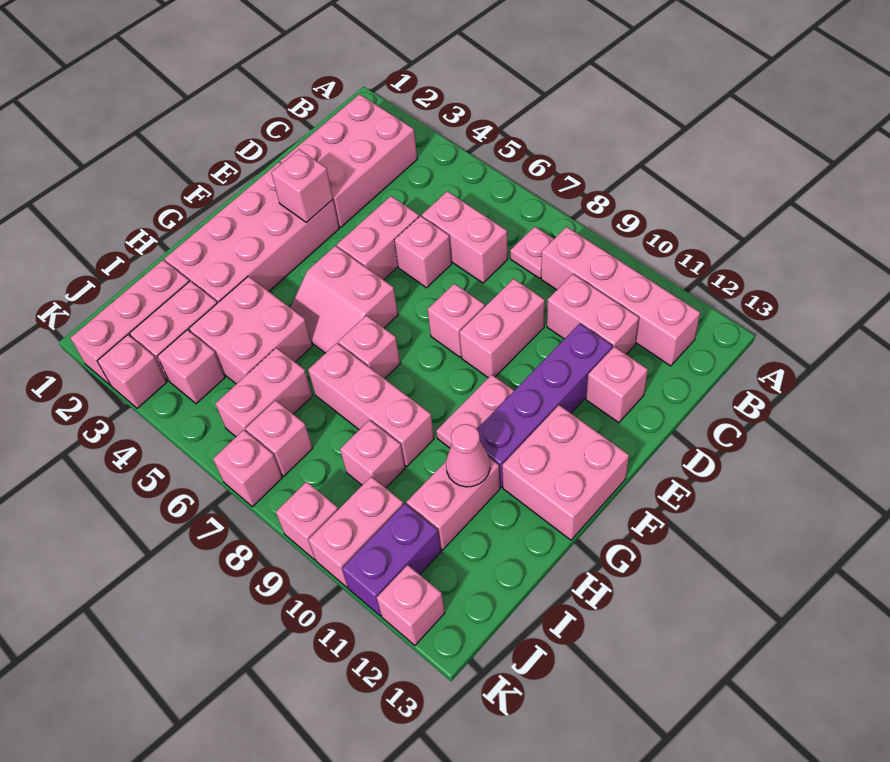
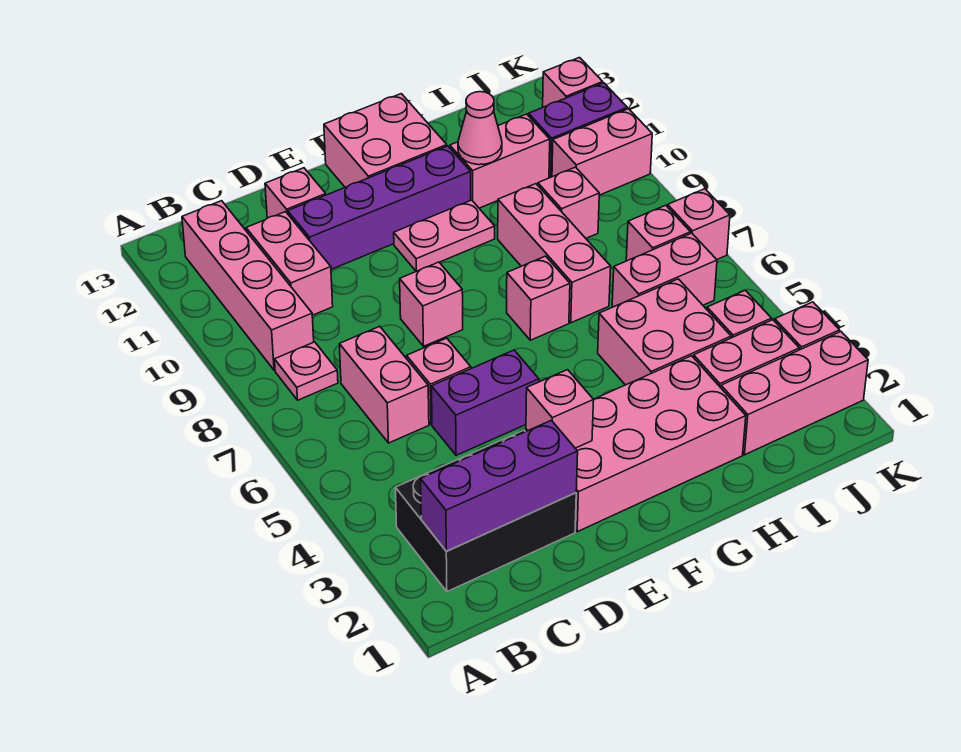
pink 2x3 brick [280,94,417,227] -> black 2x3 brick [395,430,576,592]
none -> purple 1x3 brick [421,420,578,551]
pink 1x2 brick [337,196,419,280] -> purple 1x2 brick [432,350,539,455]
pink 1x2 brick [459,279,545,378] -> none
pink 2x2 slope [290,246,398,353] -> none
pink 1x1 brick [276,482,338,560] -> none

